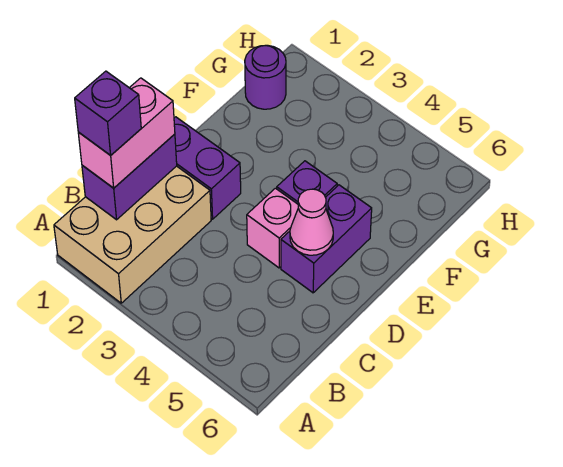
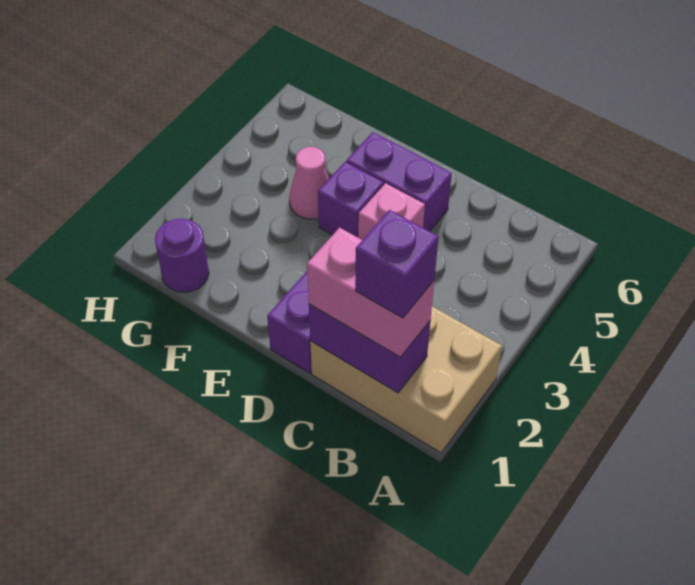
pink 1x1 cone [290,189,333,255] -> pink 1x1 cone moved to [289,147,329,219]

